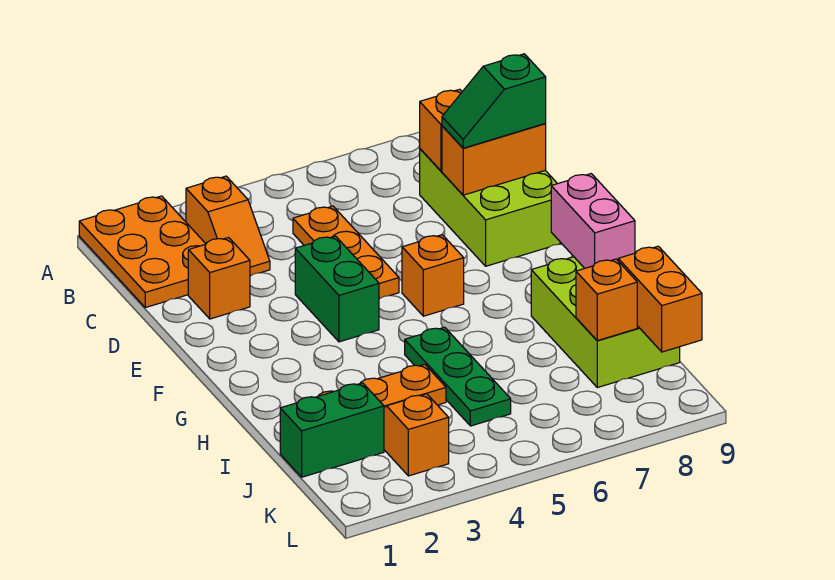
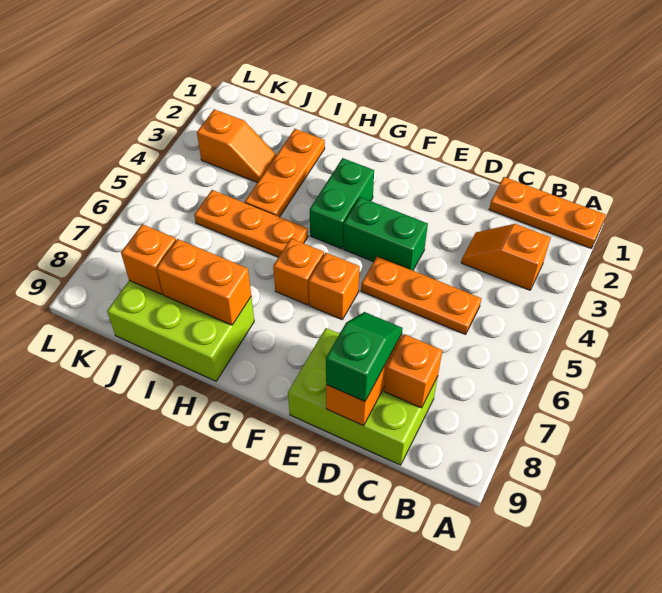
orange 2x3 plate [79,196,206,308] -> orange 1x3 plate [489,177,606,249]
orange 1x1 brick [188,238,250,319] -> orange 1x1 brick moved to [273,239,324,305]
pink 1x2 brick [551,174,635,268] -> none
green 1x3 plate [405,327,511,426] -> orange 1x3 plate [194,190,308,257]
green 1x2 brick [280,383,384,477] -> green 1x2 brick moved to [310,158,374,249]
orange 1x2 brick [618,246,702,352] -> orange 1x2 brick moved to [157,239,251,325]

